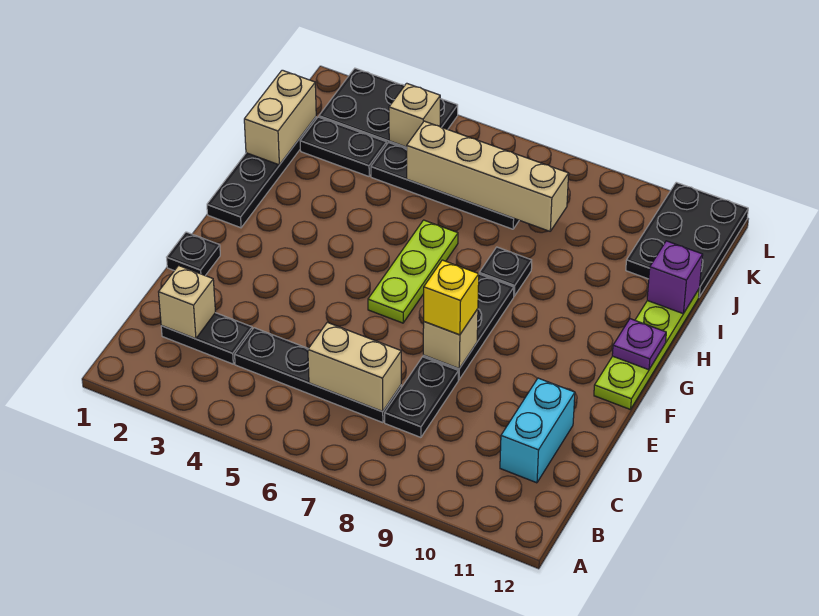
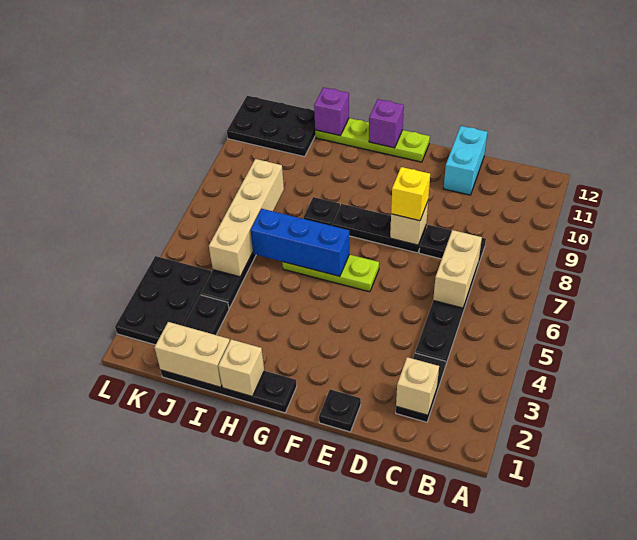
cyan 1x2 brick [500,378,575,483] -> cyan 1x2 brick turned to [443,126,487,195]
none -> blue 1x3 brick [250,209,349,276]
purple 1x1 plate [612,319,666,370] -> purple 1x1 brick [369,99,404,148]
tan 1x1 brick [389,83,440,147] -> tan 1x1 brick moved to [218,339,264,396]

